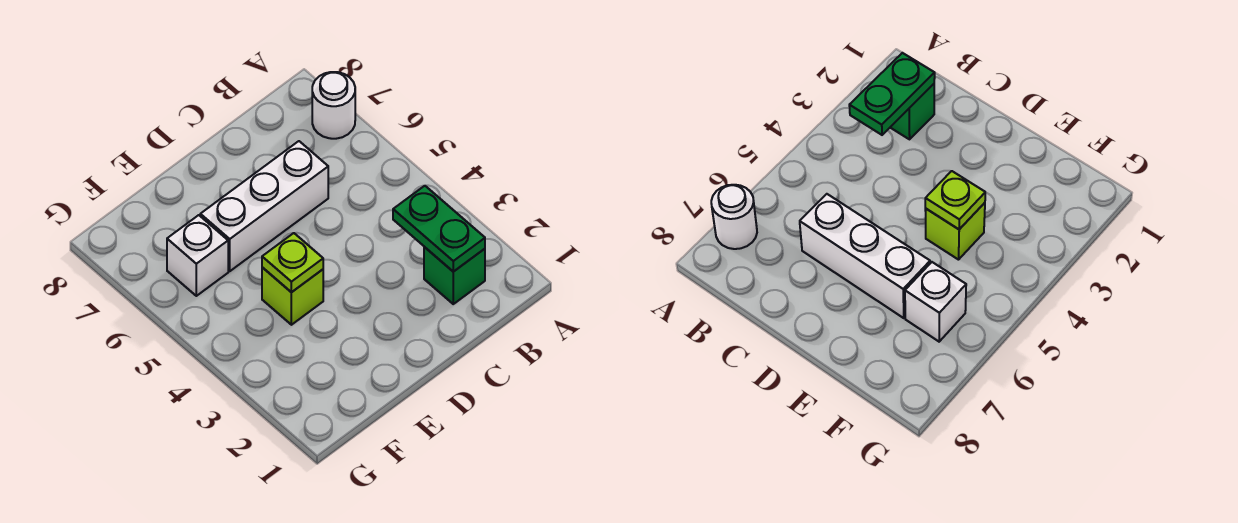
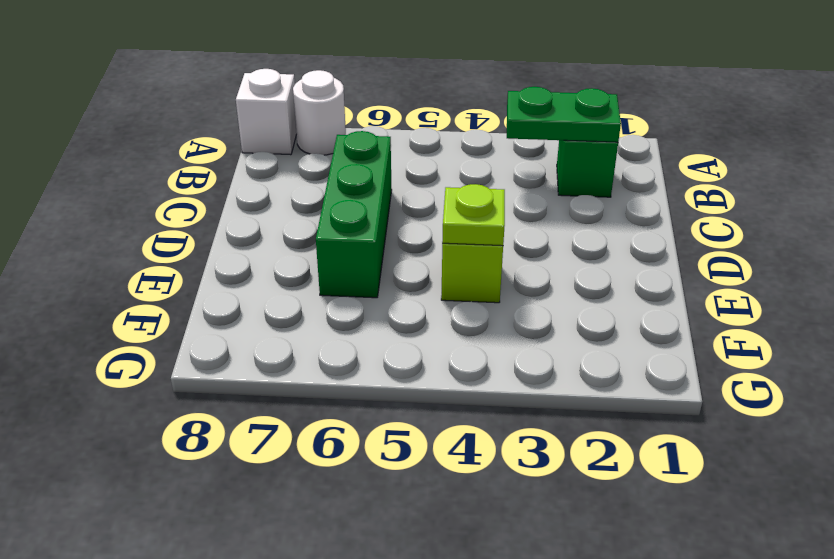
white 1x3 brick [200,141,328,271] -> green 1x3 brick [316,131,392,298]
white 1x1 brick [167,215,228,296] -> white 1x1 brick moved to [236,69,297,155]

